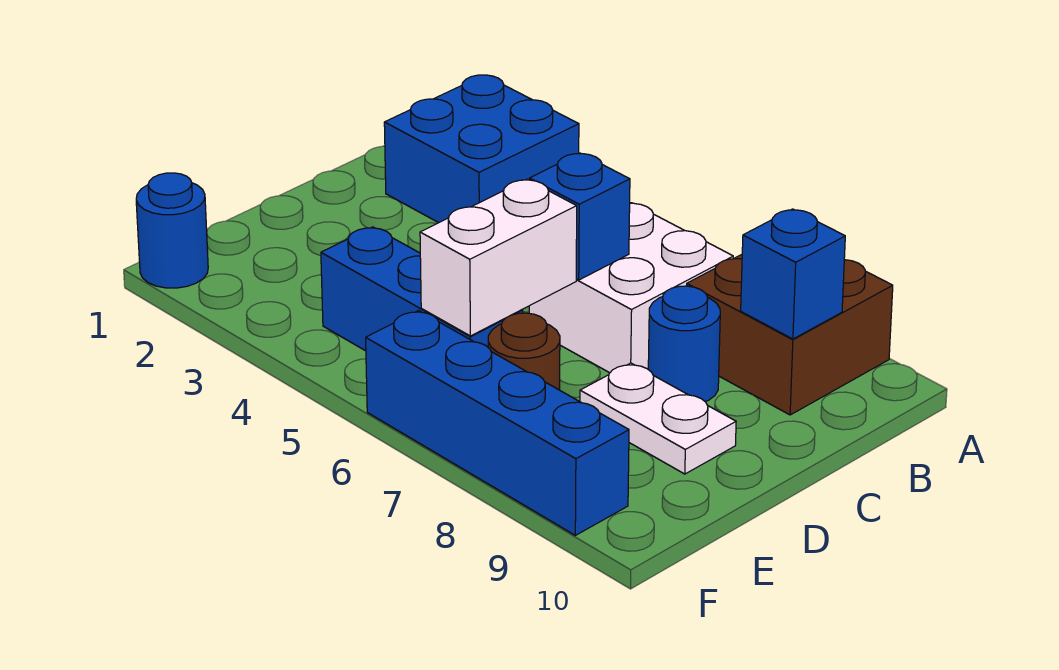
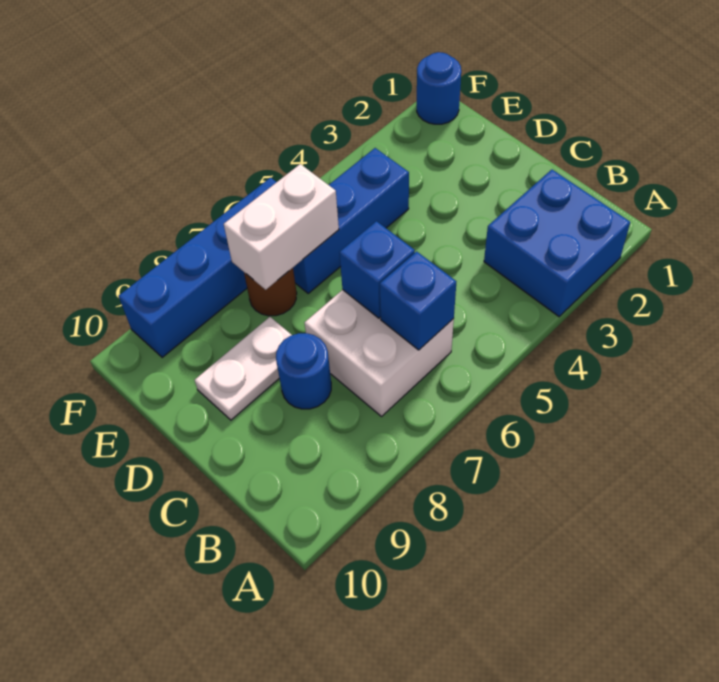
brown 2x2 brick [687,255,893,415] -> none
blue 1x1 brick [741,209,845,339] -> blue 1x1 brick moved to [380,251,456,350]
white 1x2 brick [420,179,577,336] -> white 1x2 brick turned to [224,164,339,290]

